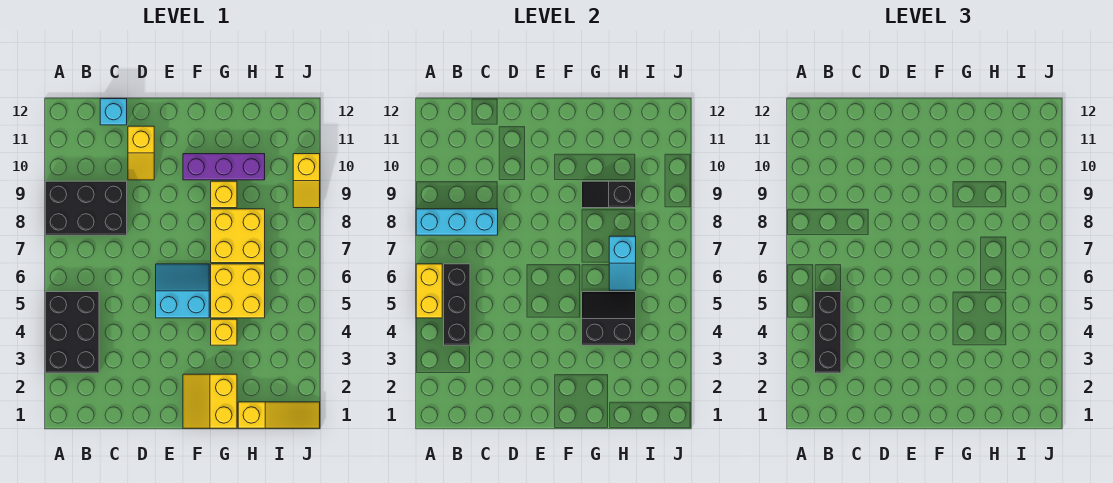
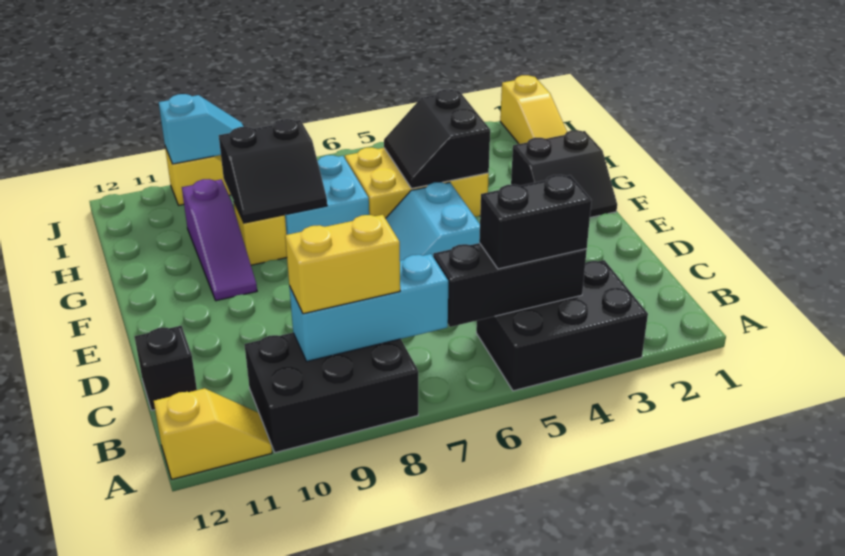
yellow 1x2 brick [416,264,442,318] -> yellow 1x2 brick moved to [285,215,400,314]
black 2x3 brick [45,181,127,235] -> black 2x3 brick turned to [245,333,418,453]
cyan 1x3 brick [416,209,498,235] -> cyan 1x3 brick turned to [289,254,448,361]
black 1x3 brick [815,292,841,373] -> black 1x2 brick [479,175,592,269]
cyan 1x1 brick [100,99,127,125] -> black 1x1 brick [134,326,197,410]
yellow 1x2 slope [128,126,154,180] -> yellow 1x2 slope moved to [154,388,272,479]
yellow 2x2 slope [183,374,237,428] -> black 2x2 slope [511,130,617,218]
purple 1x3 brick [183,154,265,180] -> purple 1x3 slope [182,179,257,301]
yellow 2x2 brick [211,209,265,263] -> cyan 2x2 brick [285,155,369,235]
black 1x2 slope [582,181,636,208] -> black 2x2 slope [219,119,327,223]
yellow 1x3 slope [238,402,320,428] -> yellow 1x3 slope turned to [500,75,567,144]
cyan 1x2 slope [609,236,636,290] -> cyan 1x2 slope moved to [159,94,244,164]

